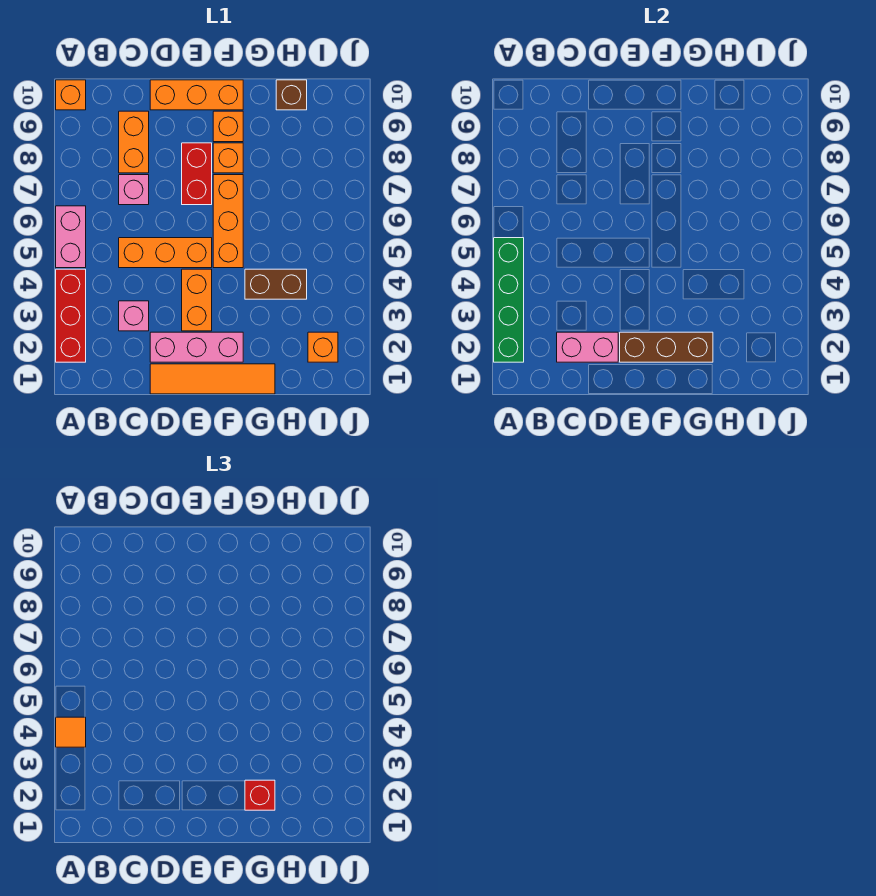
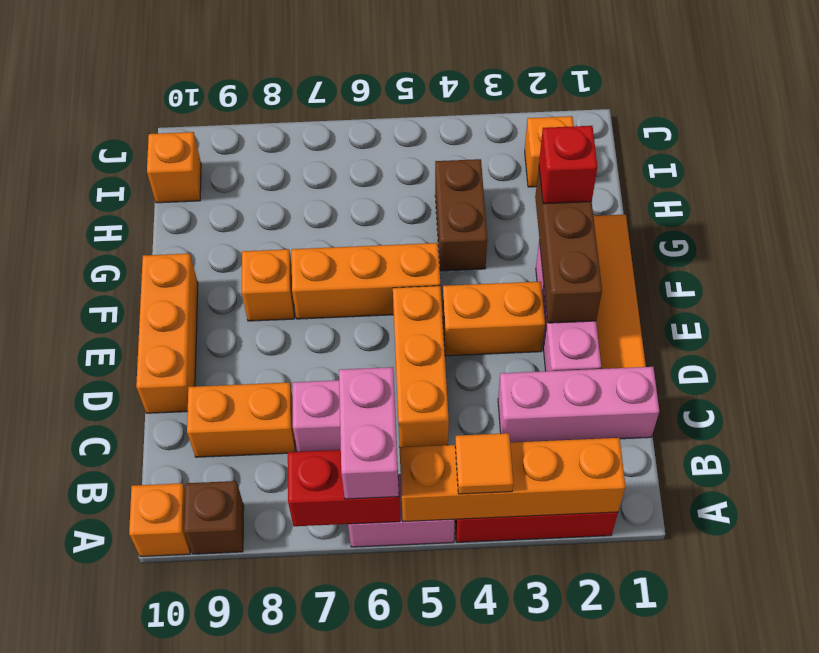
green 1x4 brick [494,238,524,362] -> orange 1x4 brick [399,438,626,522]
pink 1x2 brick [557,332,618,362] -> pink 1x2 brick moved to [339,367,399,499]
pink 1x1 brick [119,301,149,331] -> pink 1x3 brick [498,367,659,442]
red 1x2 brick [182,143,212,205] -> red 1x2 brick moved to [288,450,400,526]
orange 1x1 brick [213,111,243,142] -> orange 1x1 brick moved to [147,132,201,203]
brown 1x1 brick [276,80,307,110] -> brown 1x1 brick moved to [184,481,244,554]

